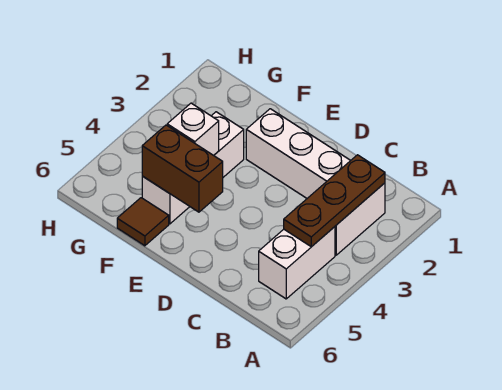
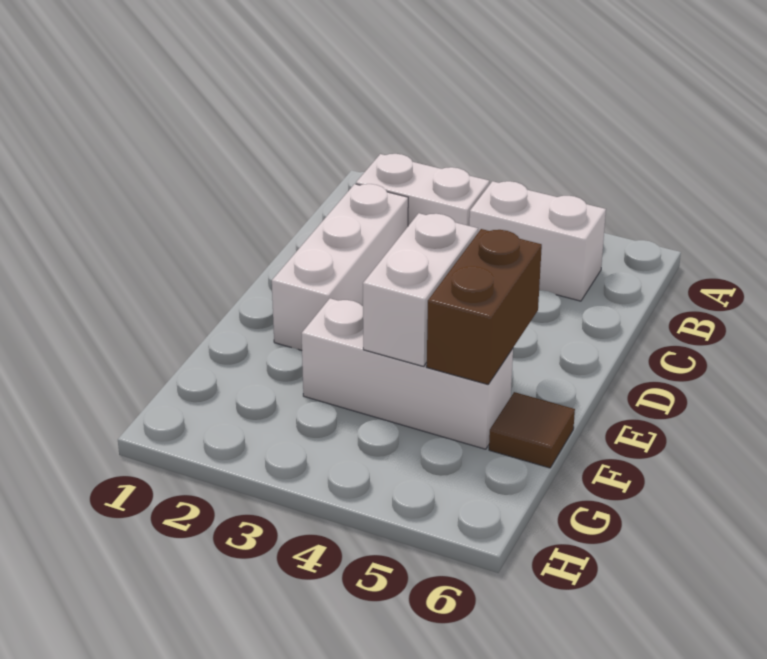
brown 1x3 plate [284,155,385,247] -> none
white 1x1 brick [167,103,219,155] -> white 1x2 brick [363,213,478,366]

